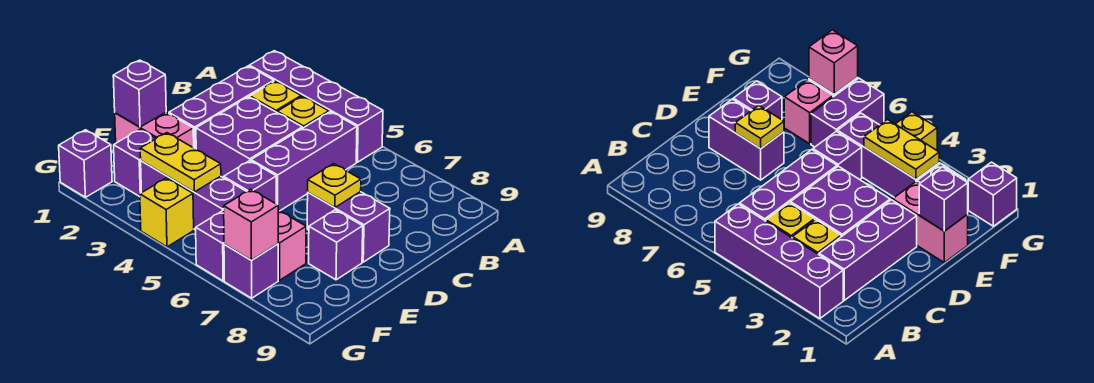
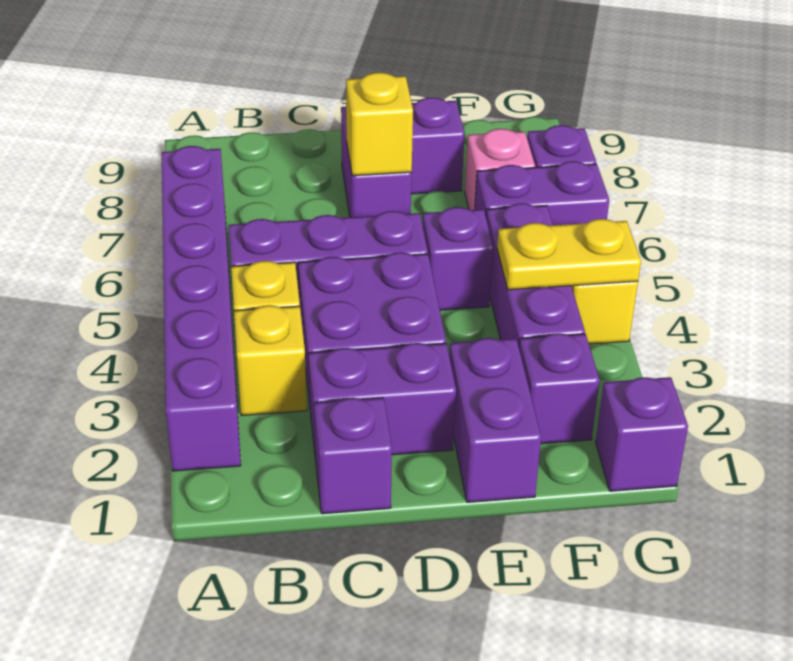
purple 1x4 brick [249,51,383,162] -> purple 1x6 brick [162,146,241,471]
purple 1x3 brick [169,66,274,149] -> purple 1x2 brick [309,343,456,460]
yellow 1x1 plate [308,164,361,208] -> yellow 1x1 brick [346,72,413,176]
pink 1x2 brick [115,112,194,148] -> purple 1x2 brick [449,338,541,502]
purple 1x1 brick [113,60,166,127] -> purple 1x1 brick moved to [314,398,392,514]
yellow 1x2 plate [140,133,221,192] -> yellow 1x2 plate turned to [497,219,641,290]
pink 1x1 brick [224,189,278,260] -> none

